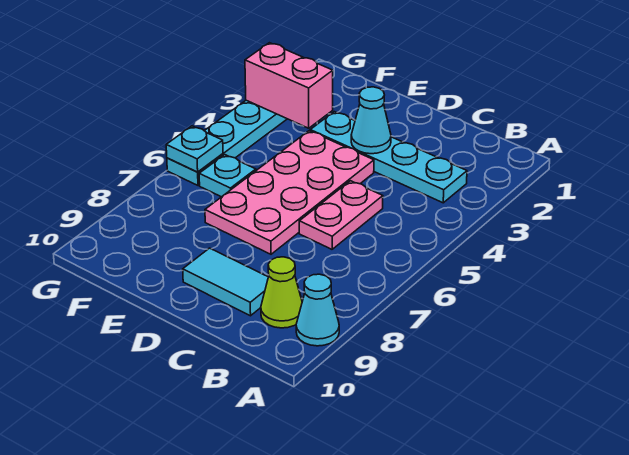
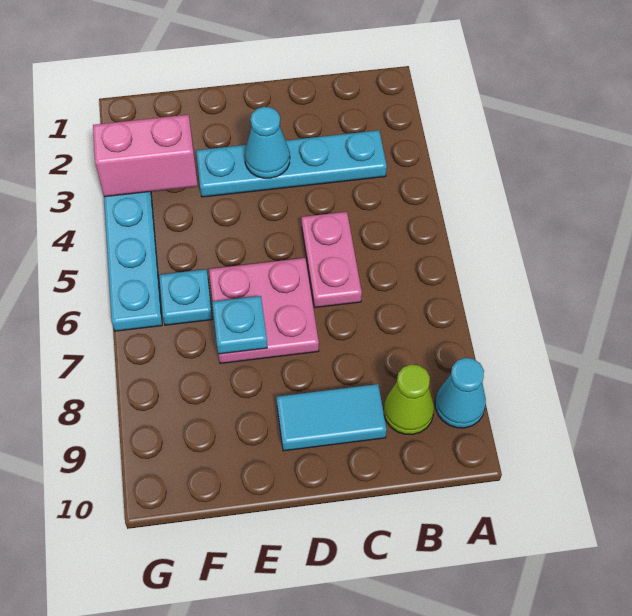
pink 2x4 plate [205,131,374,254] -> pink 2x2 plate [209,258,319,363]
cyan 1x1 plate [166,126,223,172] -> cyan 1x1 plate moved to [212,296,267,354]

